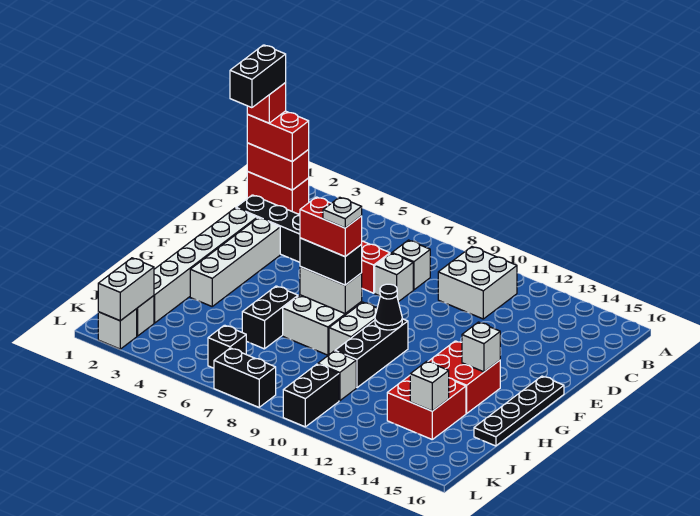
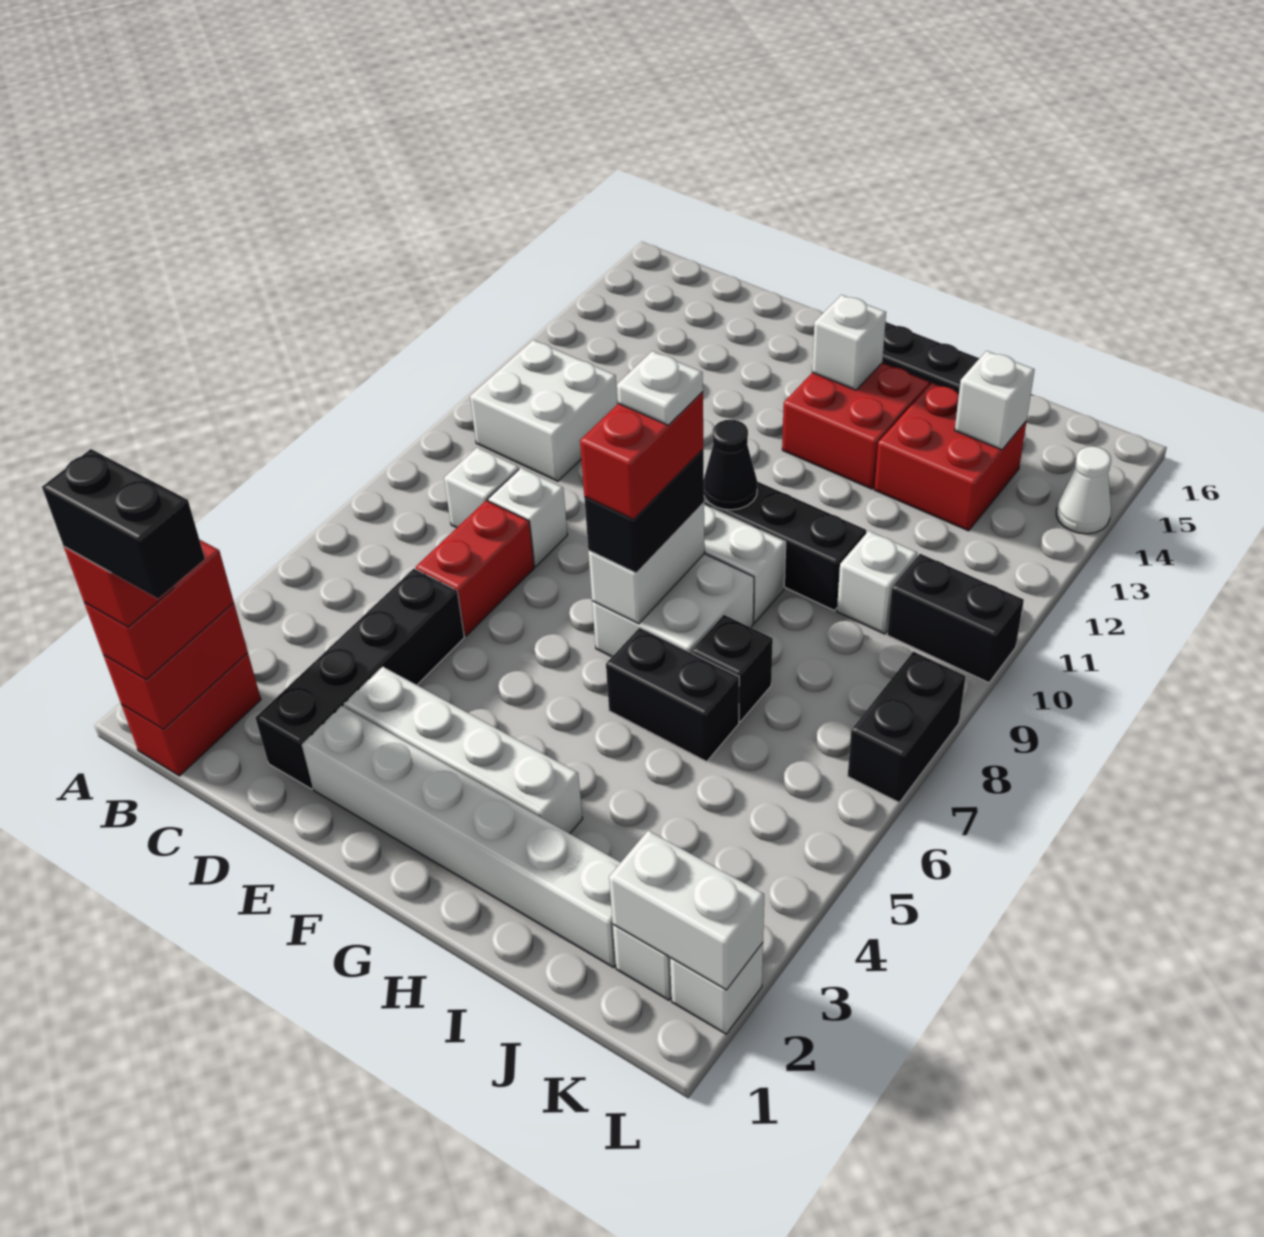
black 1x1 brick [208,325,246,368] -> black 1x1 brick moved to [692,615,773,722]
none -> white 1x1 cone [1056,446,1111,534]

